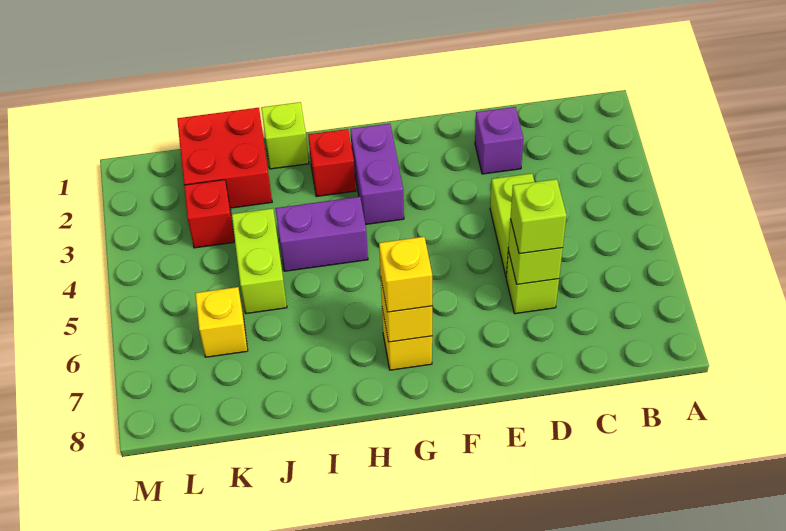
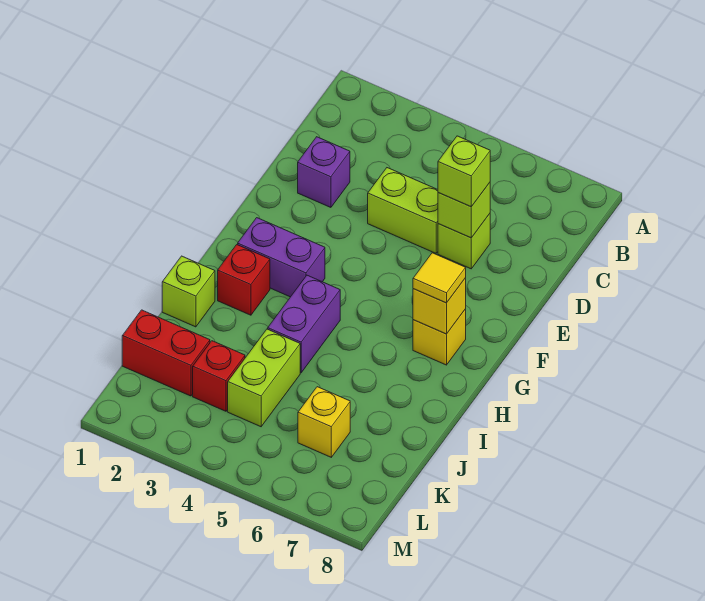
yellow 1x1 brick [379,237,432,312] -> yellow 1x1 tile [413,253,466,303]
red 2x2 brick [177,108,272,208] -> red 1x2 brick [122,310,210,396]
lime 1x2 brick [232,208,287,314] -> lime 1x2 brick turned to [228,329,300,427]

